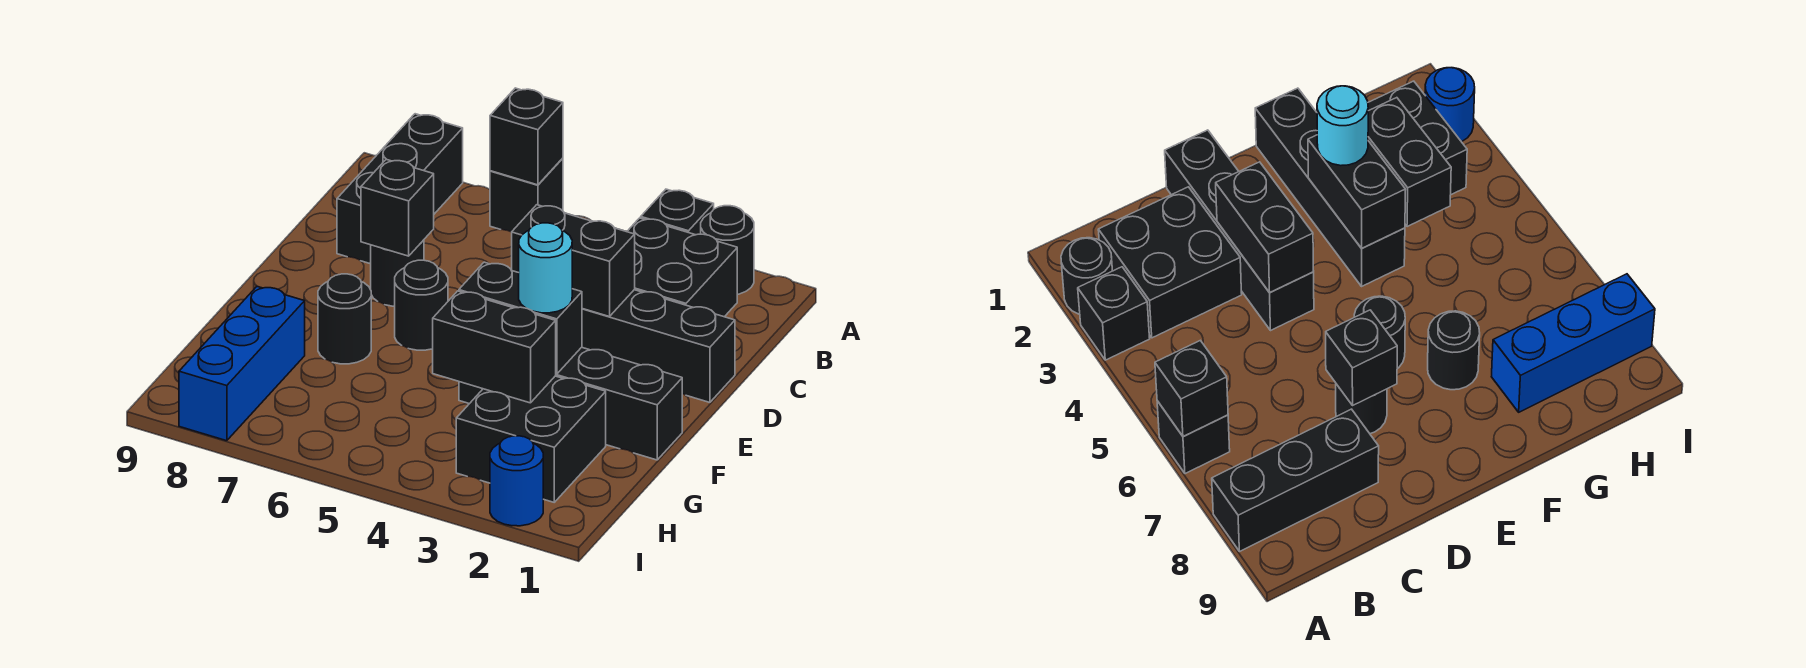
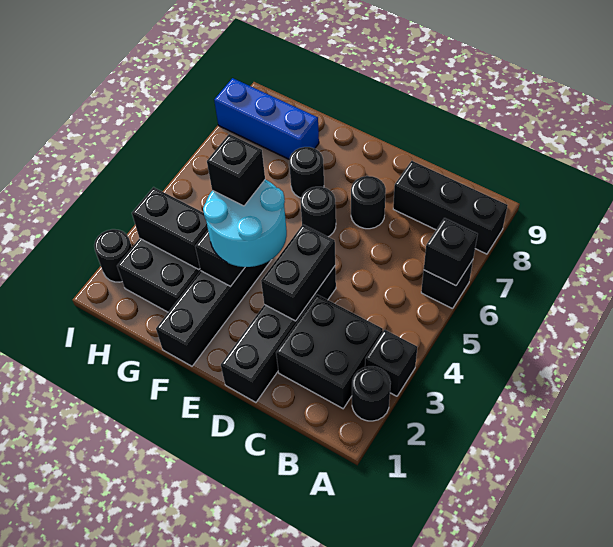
black 1x1 brick [361,159,434,256] -> black 1x1 brick moved to [207,134,265,206]
cyan 1x1 round brick [519,223,572,313] -> cyan 2x2 round brick [203,180,287,267]
black 1x2 brick [433,291,556,403] -> black 1x2 brick turned to [132,187,208,270]
blue 1x1 round brick [490,436,543,526] -> black 1x1 round brick [94,229,132,282]

